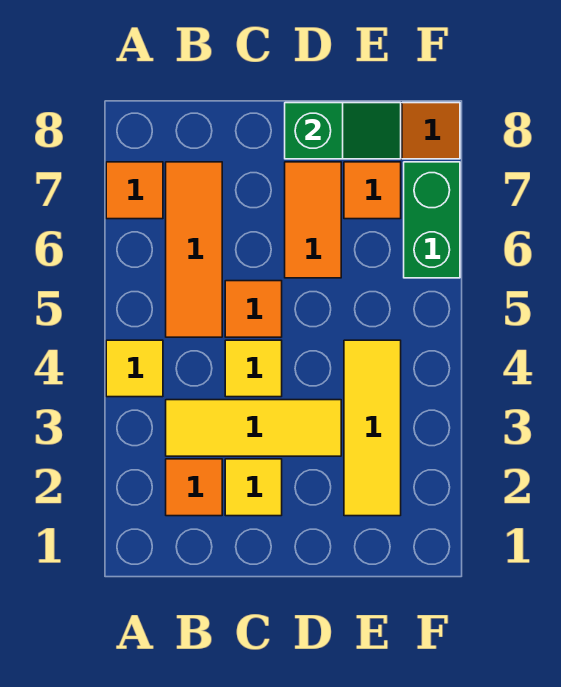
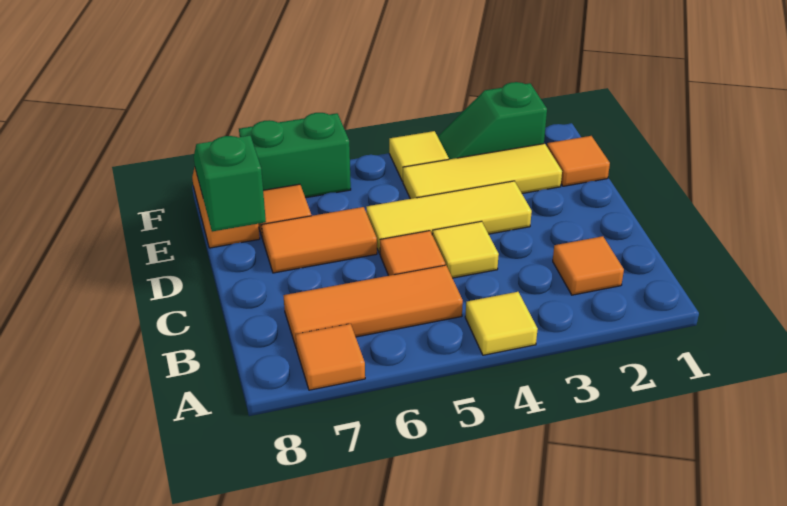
yellow 1x3 tile [166,400,341,456] -> yellow 1x3 tile turned to [366,181,532,254]
yellow 1x1 tile [225,459,282,516] -> yellow 1x1 tile moved to [389,131,449,181]
none -> orange 1x1 tile [547,136,610,186]
none -> green 1x2 slope [438,82,547,159]

